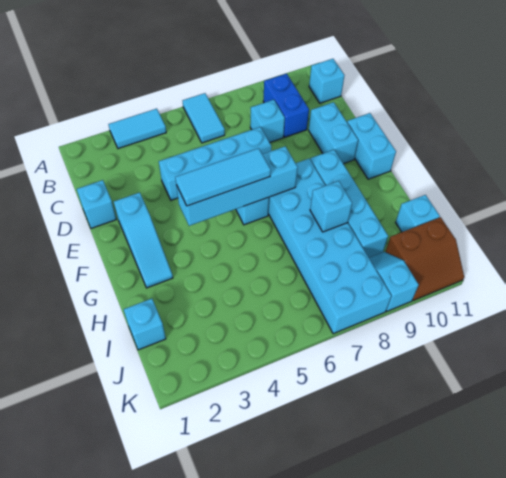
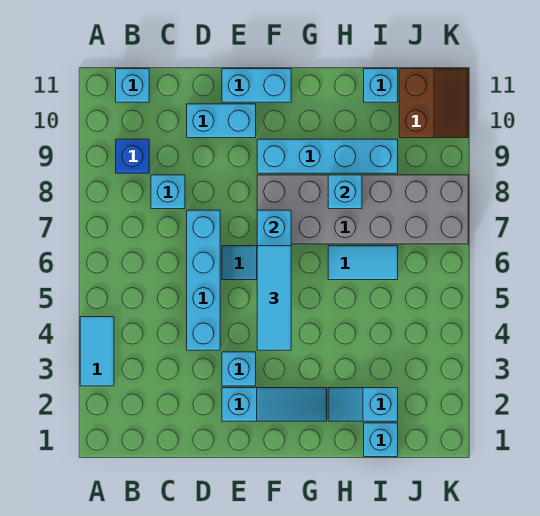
cyan 1x2 tile [183,93,225,143] -> cyan 1x2 tile moved to [328,246,398,280]
blue 1x2 brick [263,74,309,137] -> blue 1x1 brick [116,139,149,173]
cyan 1x1 brick [77,180,116,228] -> cyan 1x1 brick moved to [222,352,256,386]
cyan 2x6 brick [268,159,391,334] -> grey 2x6 brick [257,175,468,244]
cyan 1x2 slope [369,252,419,311] -> cyan 1x2 slope moved to [328,388,398,421]

